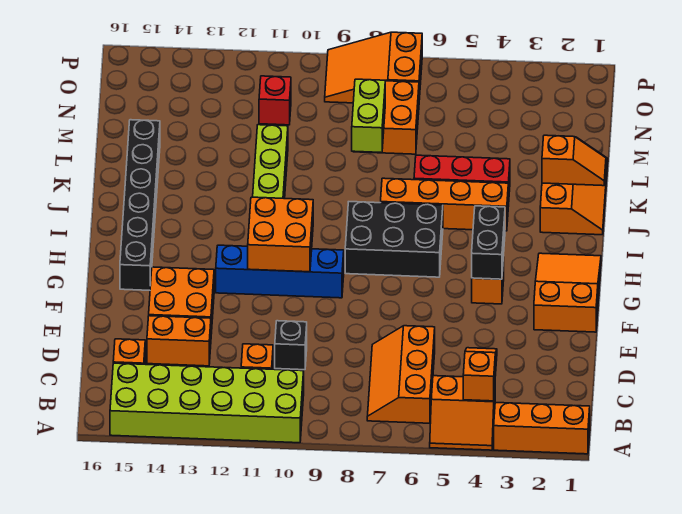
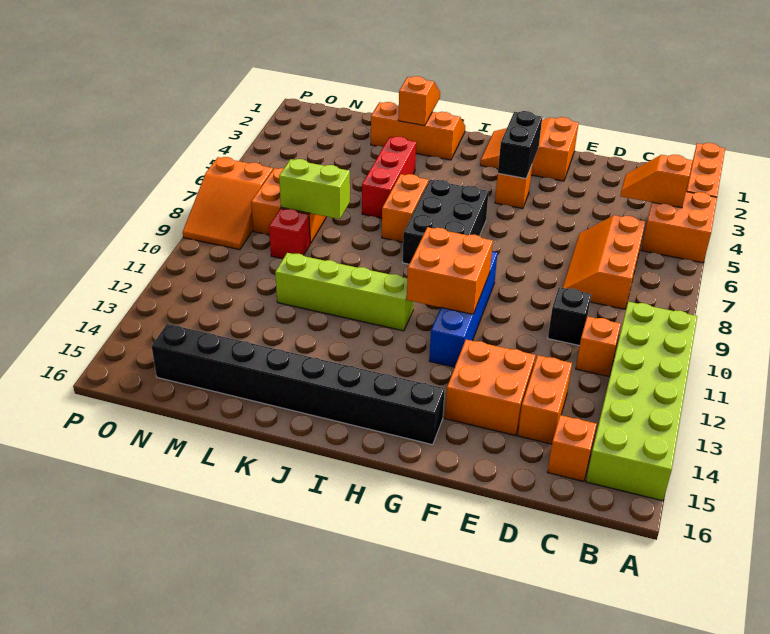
orange 2x2 slope [430,376,495,450] -> orange 2x2 brick [641,192,717,263]
orange 2x3 slope [367,326,435,423] -> orange 2x3 slope turned to [563,215,646,309]
black 1x2 brick [472,206,505,279] -> black 1x2 brick turned to [498,111,542,179]
black 1x6 brick [120,120,160,290] -> black 1x8 brick [152,324,445,445]
orange 1x4 brick [381,178,508,231] -> orange 1x2 brick [382,174,428,242]
red 1x1 brick [259,76,291,125] -> red 1x1 brick moved to [269,209,310,259]

